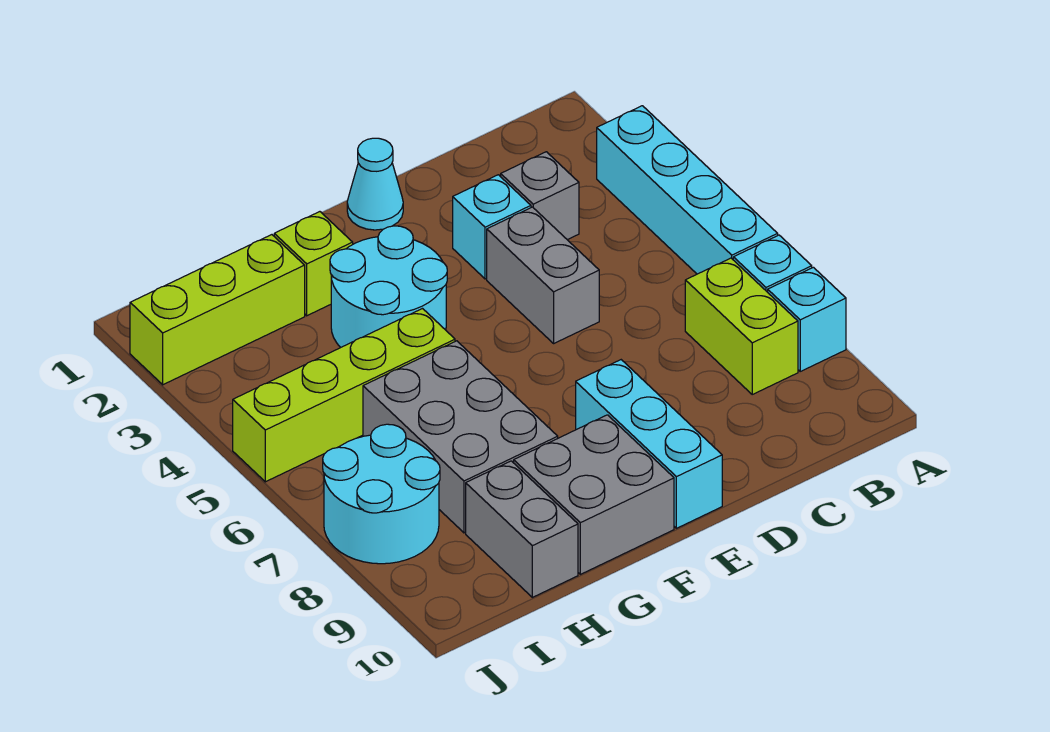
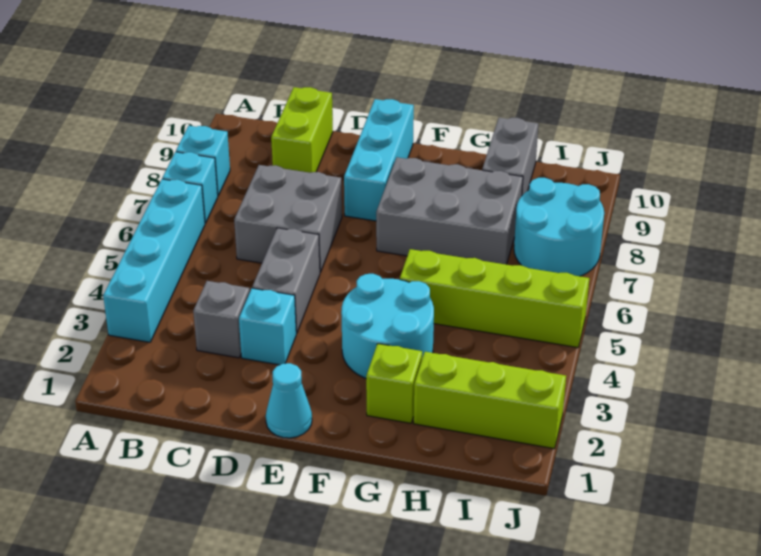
lime 1x2 brick [685,258,798,394] -> lime 1x2 brick moved to [271,87,333,173]
grey 2x2 brick [514,415,674,574] -> grey 2x2 brick moved to [234,165,342,272]
grey 2x3 brick [363,341,558,533] -> grey 2x3 brick turned to [376,157,523,265]

